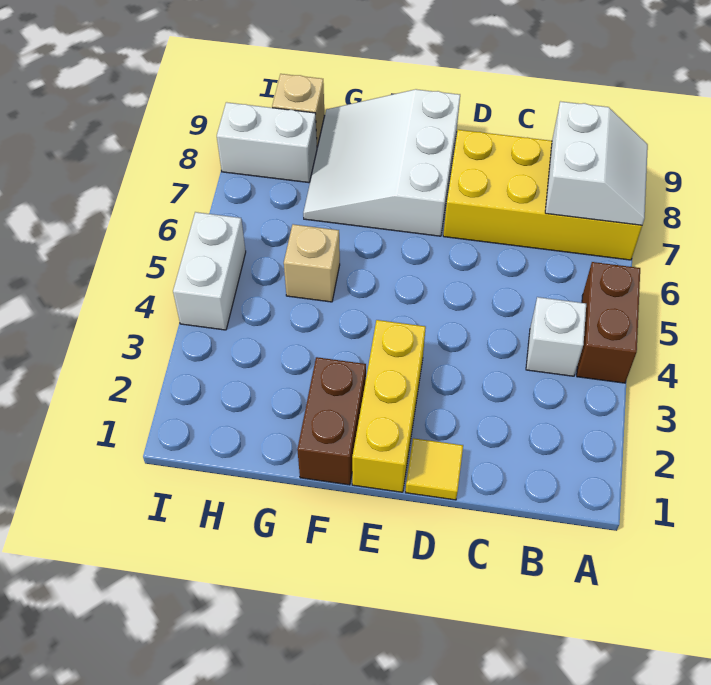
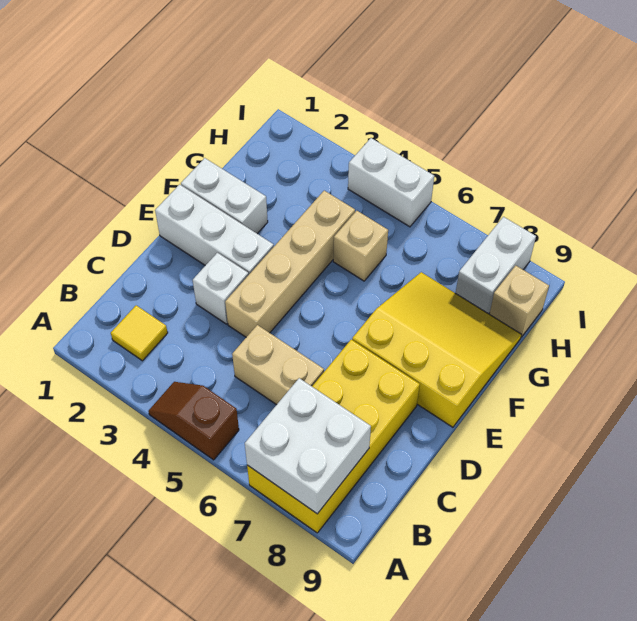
brown 1x2 brick [577,262,640,383] -> brown 1x2 slope [148,382,239,460]
white 2x2 slope [545,101,648,225] -> white 2x2 brick [245,378,371,514]
white 1x1 brick [526,297,586,376] -> white 1x1 brick moved to [193,253,248,324]
none -> tan 1x2 brick [232,325,324,405]
yellow 1x1 tile [405,438,463,500] -> yellow 1x1 tile moved to [111,305,168,361]
none -> tan 1x4 brick [225,191,355,337]
yellow 1x3 brick [352,320,426,492] -> white 1x3 brick [155,184,274,275]
white 3x3 slope [303,89,460,236] -> yellow 3x3 slope [352,272,522,427]
brown 1x2 brick [297,357,366,485] -> white 1x2 brick [181,158,268,234]

